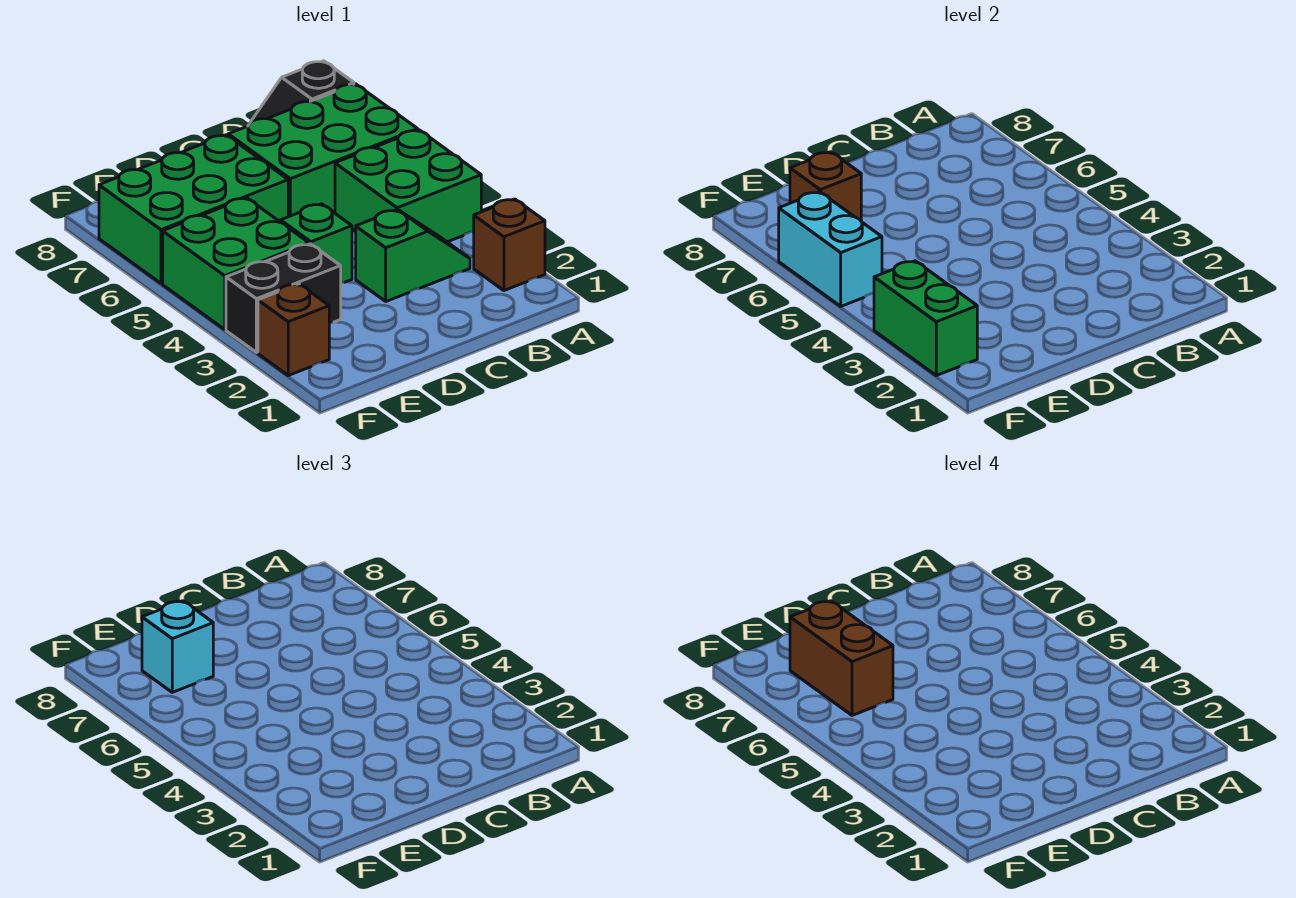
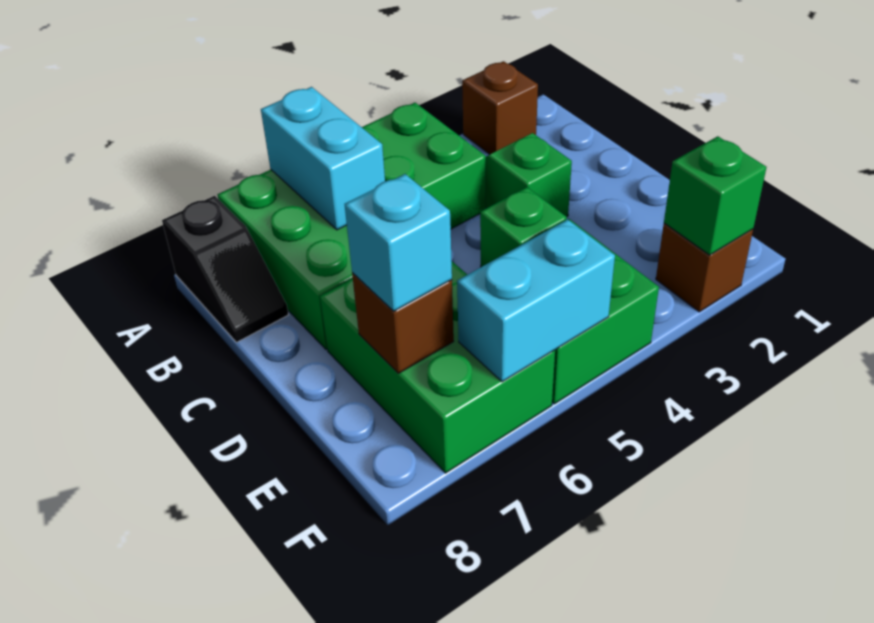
none -> cyan 1x2 brick [261,87,385,230]
black 1x2 brick [226,244,341,353] -> none
brown 1x2 brick [790,601,893,715] -> none
green 1x2 brick [874,261,977,375] -> green 1x1 brick [664,136,767,255]

